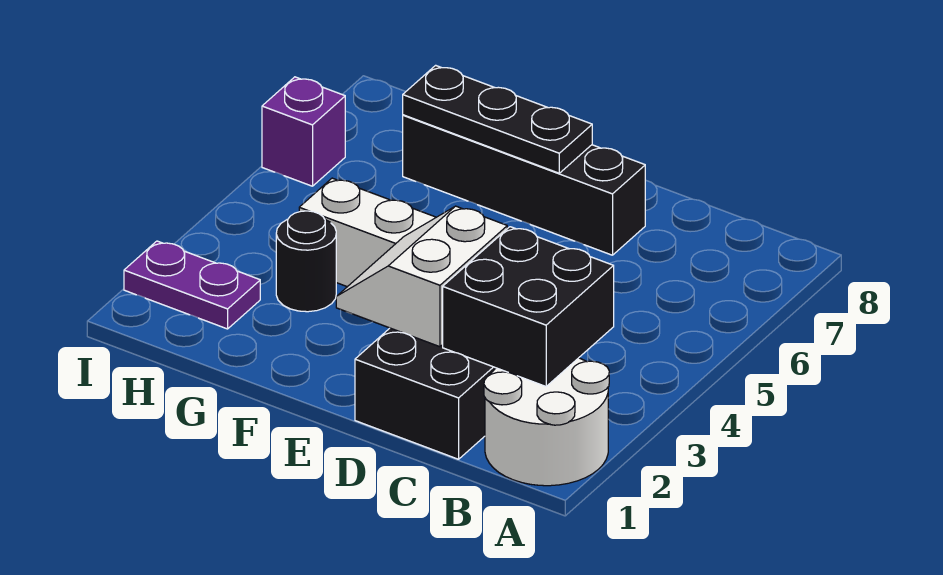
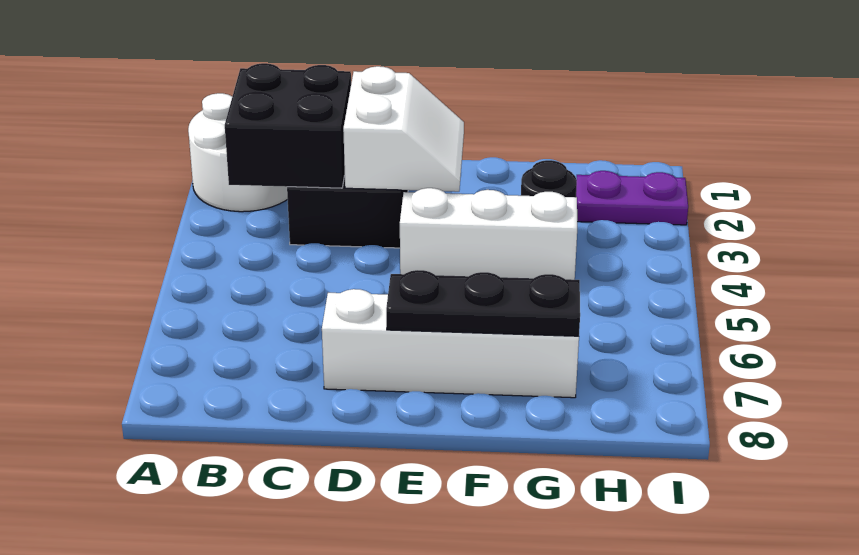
black 1x4 brick [403,115,645,255] -> white 1x4 brick [322,289,579,398]
purple 1x1 brick [262,77,345,186] -> none

